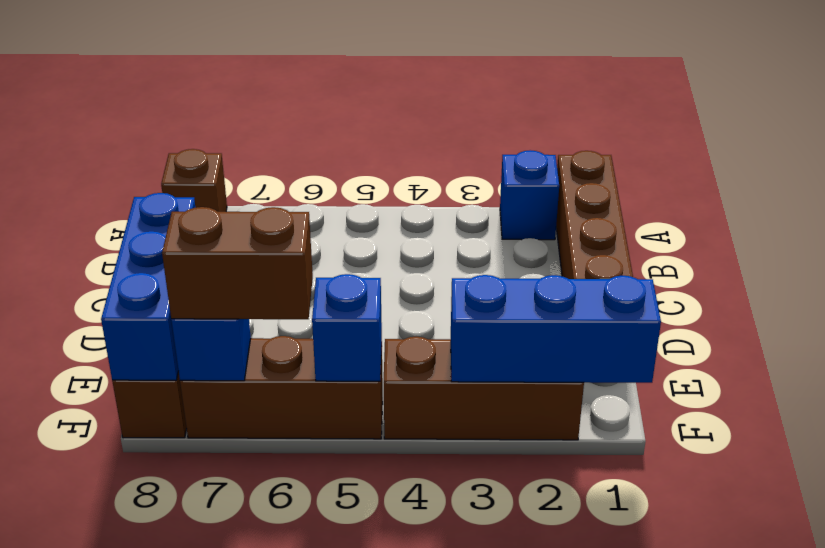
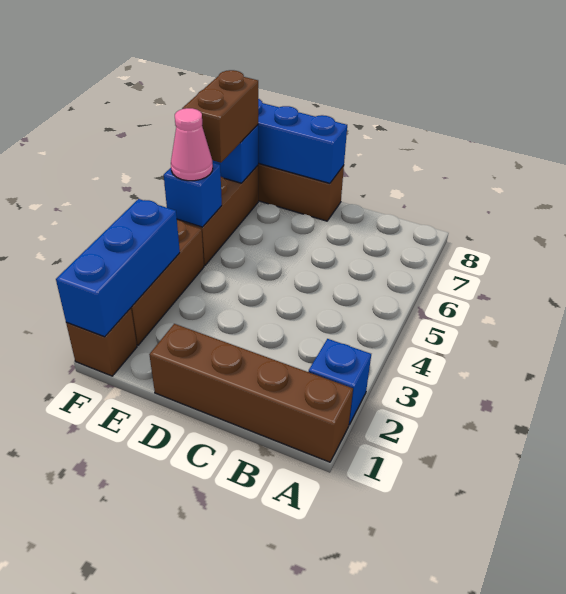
brown 1x1 brick [161,149,227,212] -> brown 1x1 brick moved to [66,308,137,376]
none -> pink 1x1 cone [171,108,213,181]

